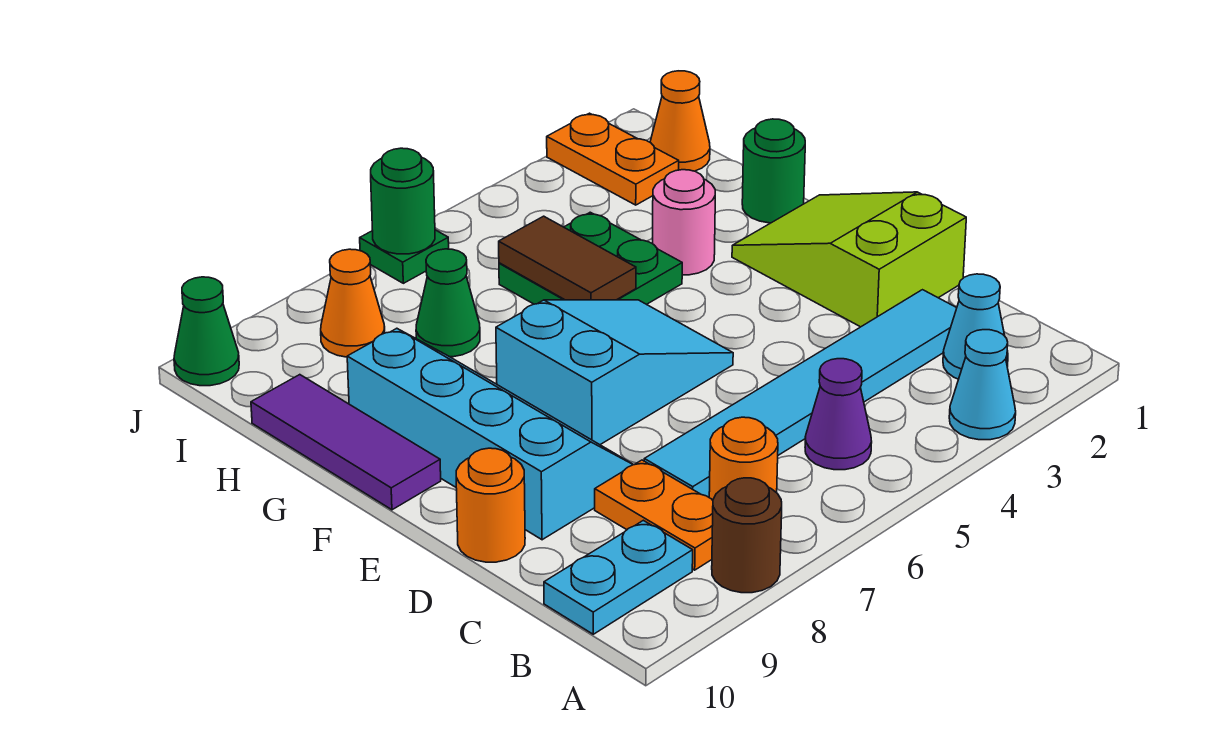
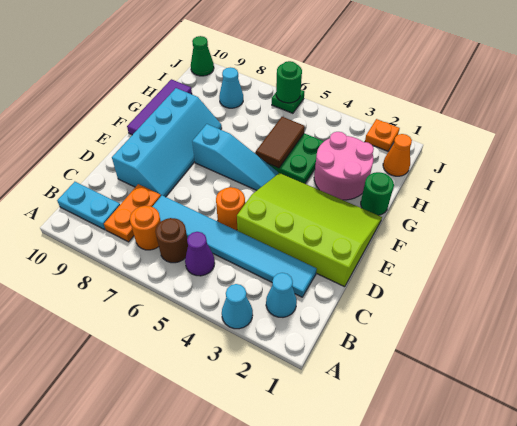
brown 1x1 round brick [712,478,782,593] -> brown 1x1 round brick moved to [156,218,188,263]
lime 2x3 slope [732,192,966,327] -> lime 3x4 slope [237,173,382,287]
orange 1x1 round brick [456,448,525,562] -> orange 1x1 round brick moved to [216,187,245,230]
cyan 2x3 slope [496,300,733,445] -> cyan 1x3 slope [192,124,278,190]
pink 1x1 round brick [653,170,715,275] -> pink 2x2 round brick [314,132,374,200]
green 1x1 cone [416,249,480,357] -> none
orange 1x2 plate [547,113,679,205] -> orange 1x1 plate [365,119,400,151]
orange 1x1 cone [321,249,385,357] -> cyan 1x1 cone [219,67,243,108]

